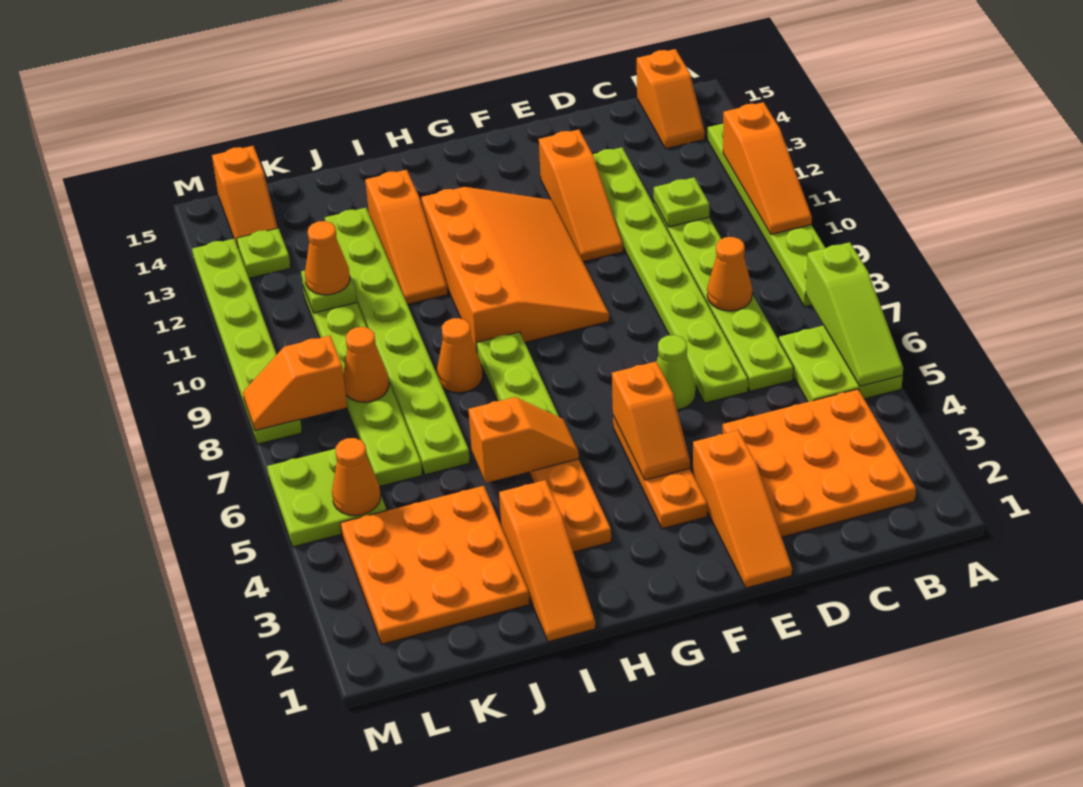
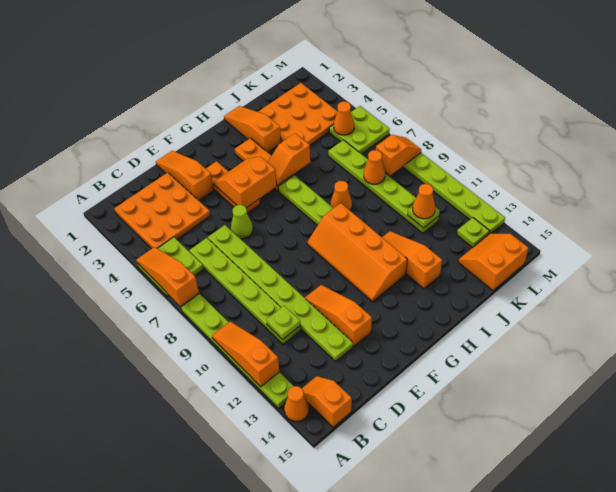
lime 1x3 slope [806,242,903,386] -> orange 1x3 slope [136,247,199,306]
orange 1x1 cone [707,237,752,311] -> orange 1x1 cone moved to [284,386,309,421]
orange 1x2 slope [612,361,690,480] -> orange 2x2 slope [214,157,277,208]
orange 3x4 slope [422,187,609,352] -> orange 2x4 slope [307,203,407,302]
lime 1x8 plate [325,208,470,475] -> none
orange 1x2 slope [212,146,278,246] -> orange 2x2 slope [458,233,528,290]

